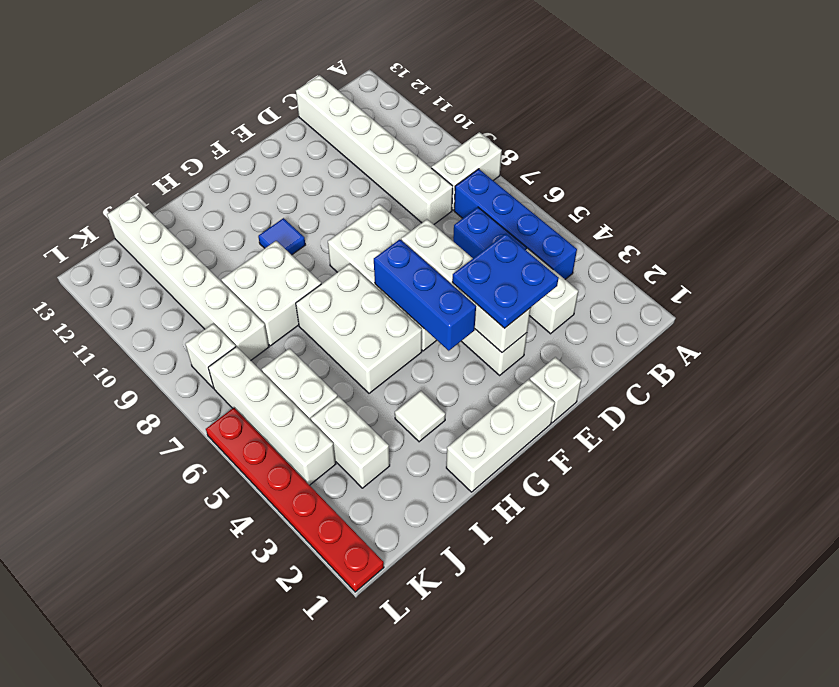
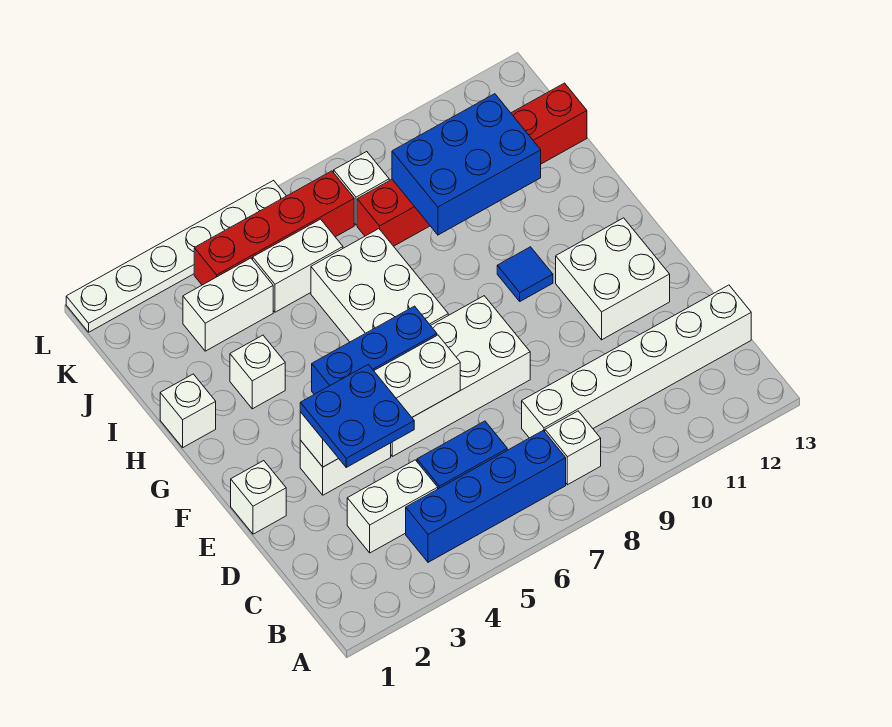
white 1x2 brick [432,132,502,210] -> white 1x1 brick [545,411,601,485]
white 1x3 brick [446,379,555,492] -> white 1x1 brick [160,374,216,447]
white 2x3 brick [296,264,422,393] -> white 2x3 brick turned to [311,229,448,342]
white 1x1 tile [395,391,445,442] -> white 1x1 brick [230,335,285,409]
white 2x2 brick [221,241,321,346] -> white 2x2 brick moved to [556,218,670,340]
none -> blue 2x3 brick [392,94,541,235]
white 1x6 brick [107,197,269,360] -> red 1x6 brick [357,83,587,246]
white 1x4 brick [208,347,336,485] -> red 1x4 brick [194,171,354,285]
red 1x6 plate [206,408,384,592] -> white 1x6 plate [66,180,286,332]

